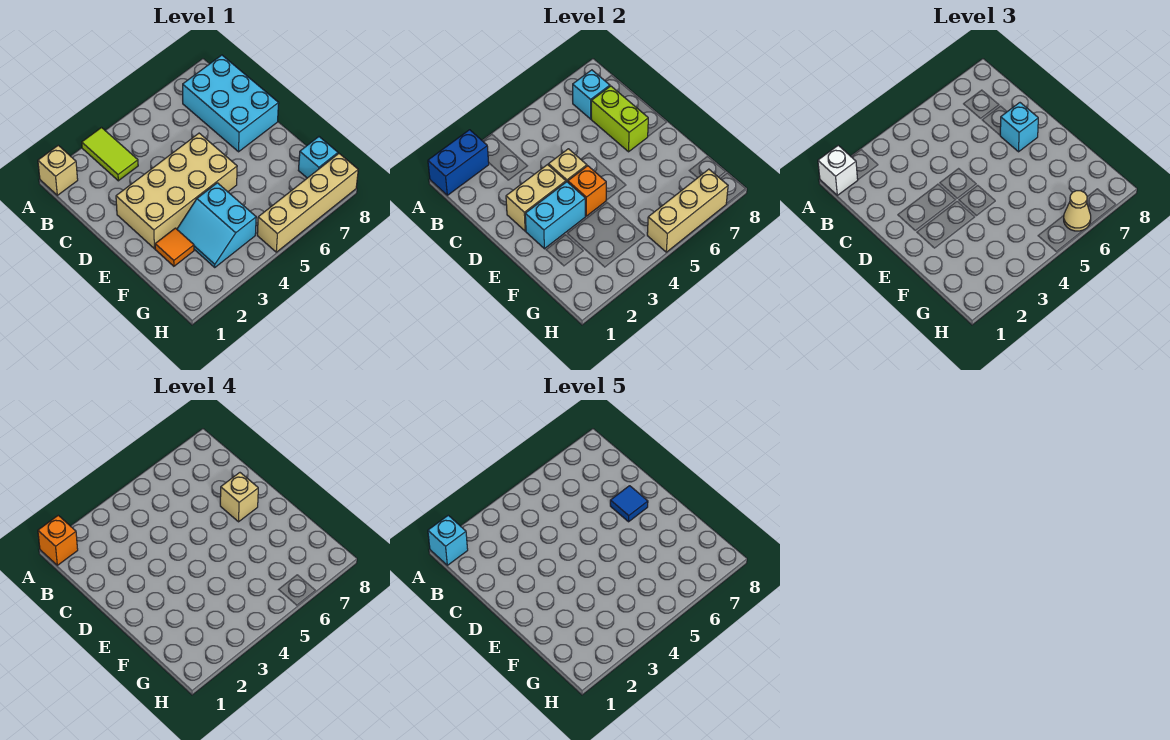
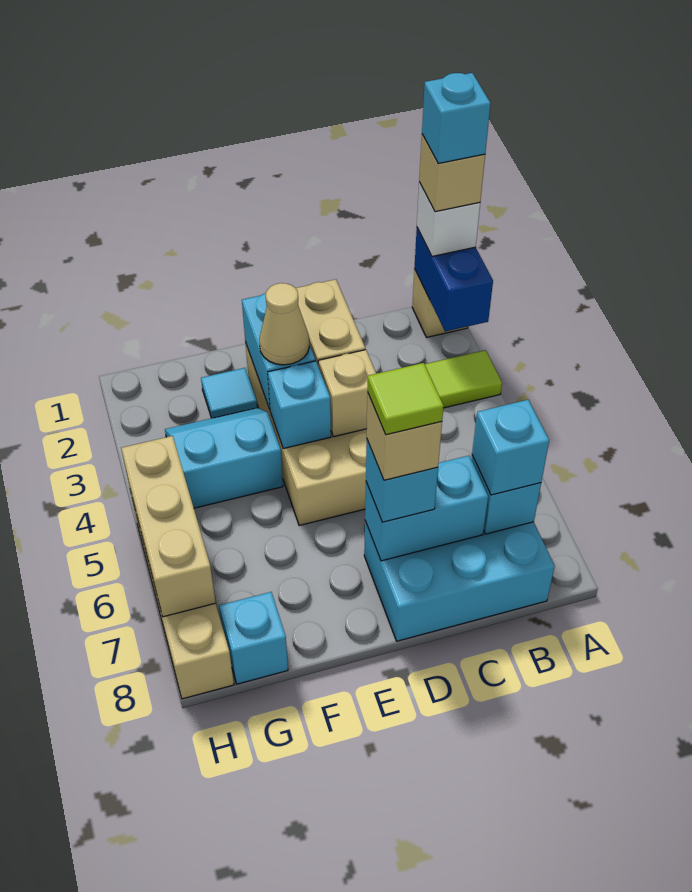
orange 1x1 brick [38,515,78,565] -> tan 1x1 brick [419,135,485,212]
none -> cyan 1x1 brick [472,400,549,495]
lime 1x2 brick [591,86,648,152] -> cyan 1x2 brick [365,456,488,561]
blue 1x1 tile [610,486,648,522] -> lime 1x1 tile [368,363,444,435]
orange 1x1 brick [568,166,606,216] -> cyan 1x1 brick [268,361,331,448]
orange 1x1 tile [155,228,194,266] -> cyan 1x1 tile [201,368,257,418]
tan 1x1 cone [1064,191,1091,231] -> tan 1x1 cone moved to [259,283,309,365]

